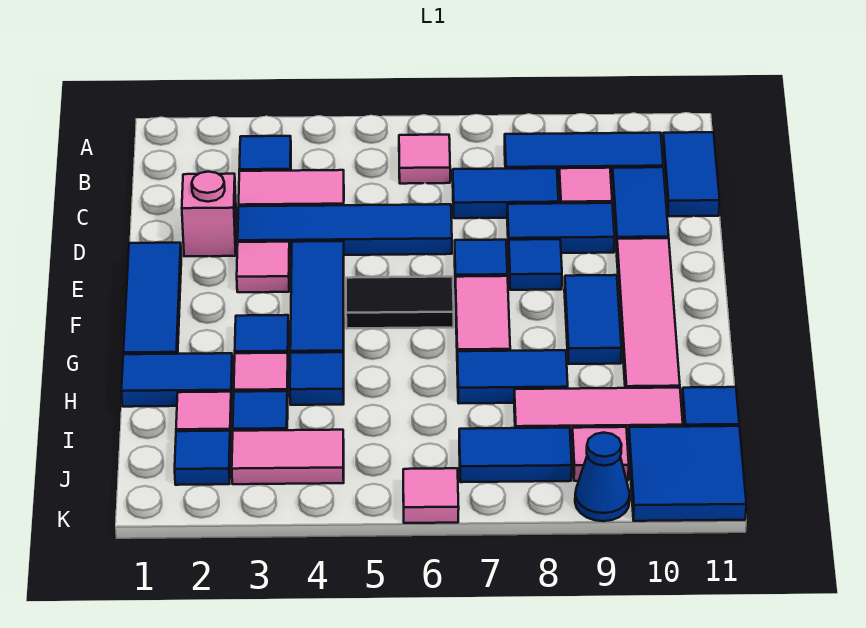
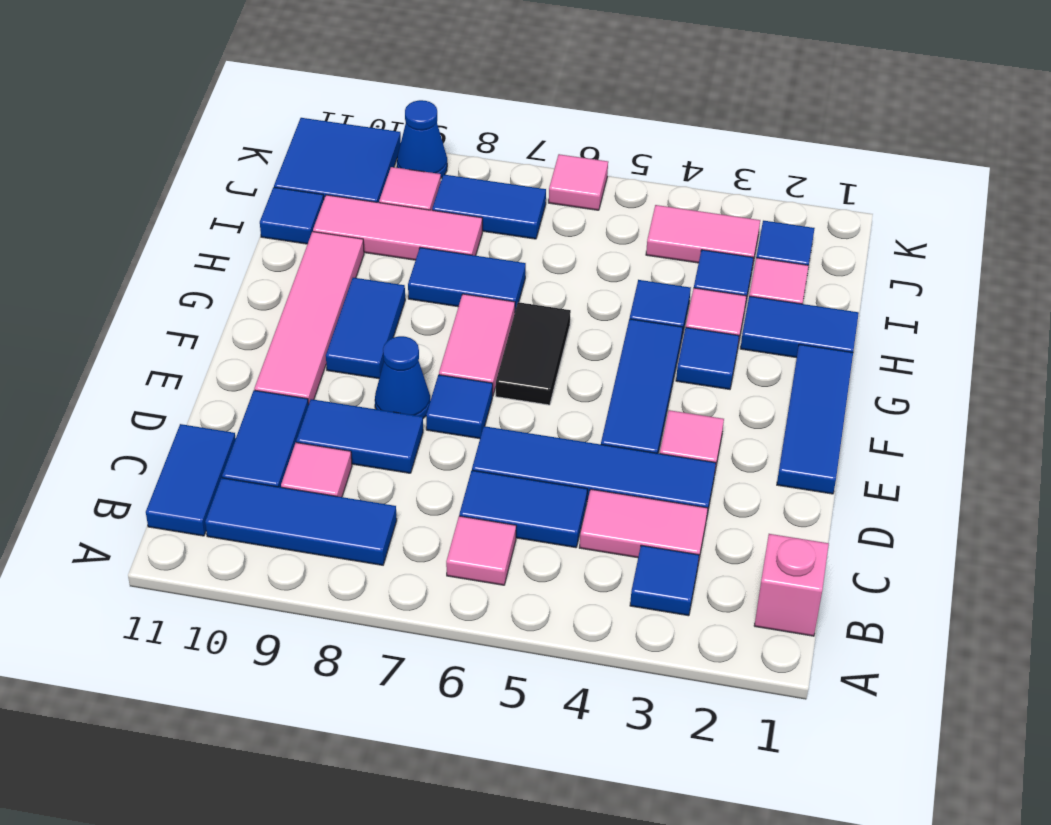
blue 1x2 tile [453,168,559,218] -> blue 1x2 tile moved to [459,470,587,548]
pink 1x1 brick [182,172,237,256] -> pink 1x1 brick moved to [754,534,829,636]
blue 1x1 tile [509,239,562,290] -> blue 1x1 cone [375,336,430,418]
black 1x2 tile [346,277,454,329] -> black 1x2 tile turned to [496,302,571,405]

